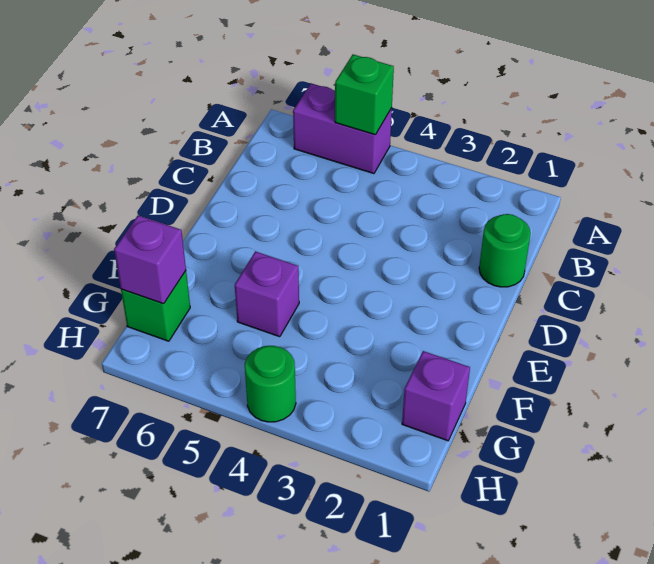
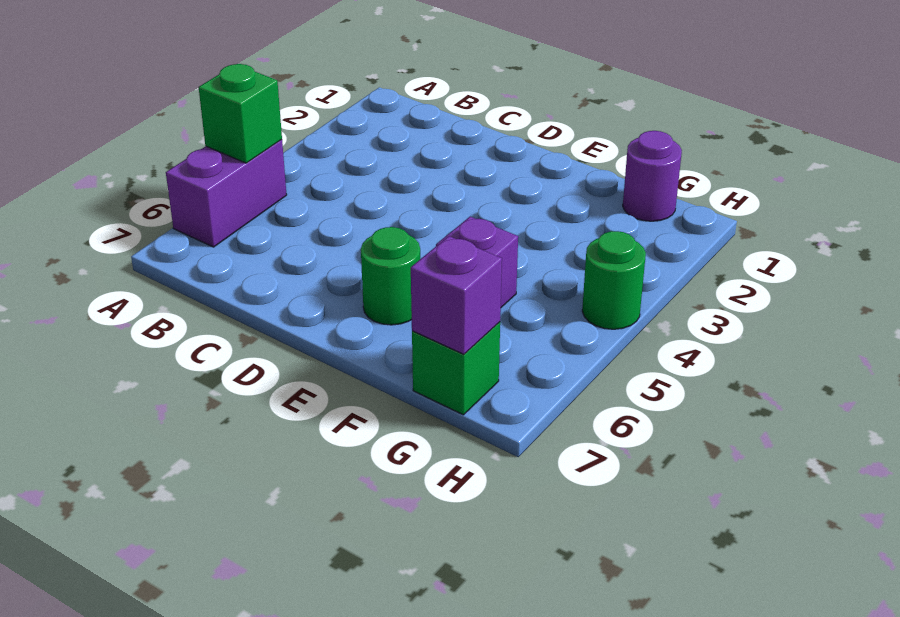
green 1x1 round brick [479,214,531,287] -> green 1x1 round brick moved to [361,227,420,325]
purple 1x1 brick [402,351,470,441] -> purple 1x1 round brick [623,131,682,221]

